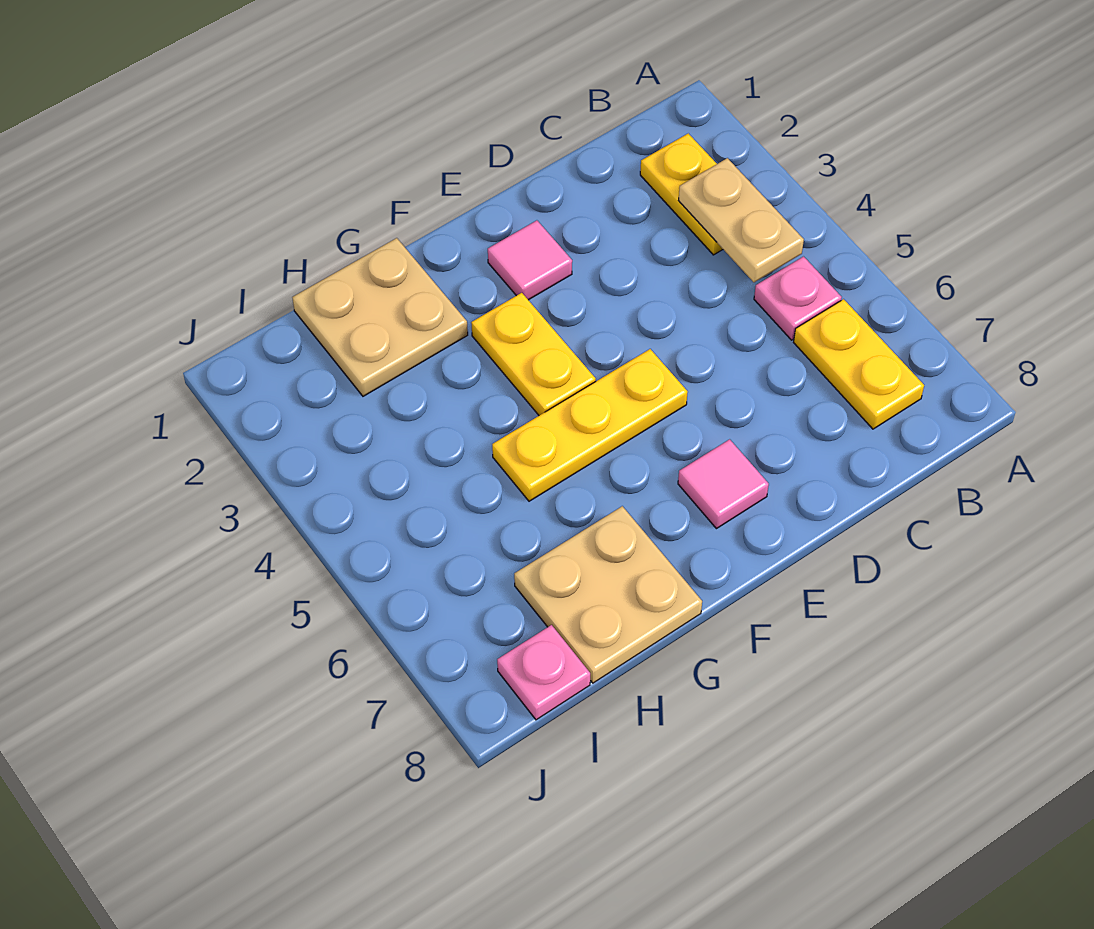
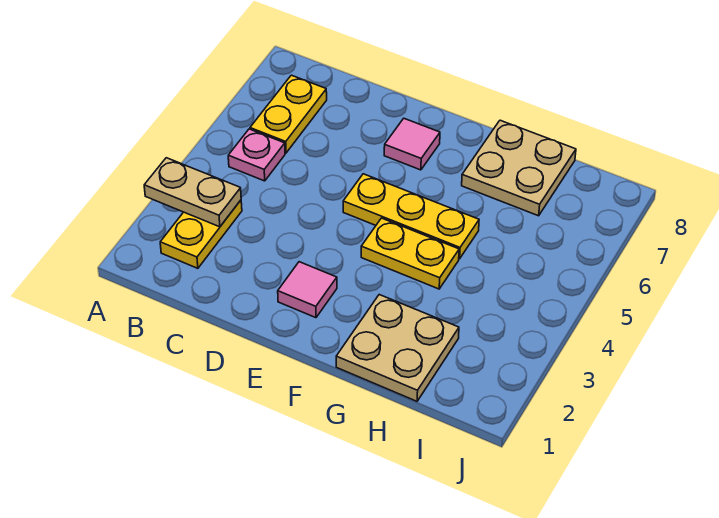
tan 1x2 plate [679,158,804,282] -> tan 1x2 plate turned to [144,158,241,227]
yellow 1x2 plate [471,293,596,415] -> yellow 1x2 plate turned to [361,218,459,289]
pink 1x1 plate [497,625,590,720] -> none

